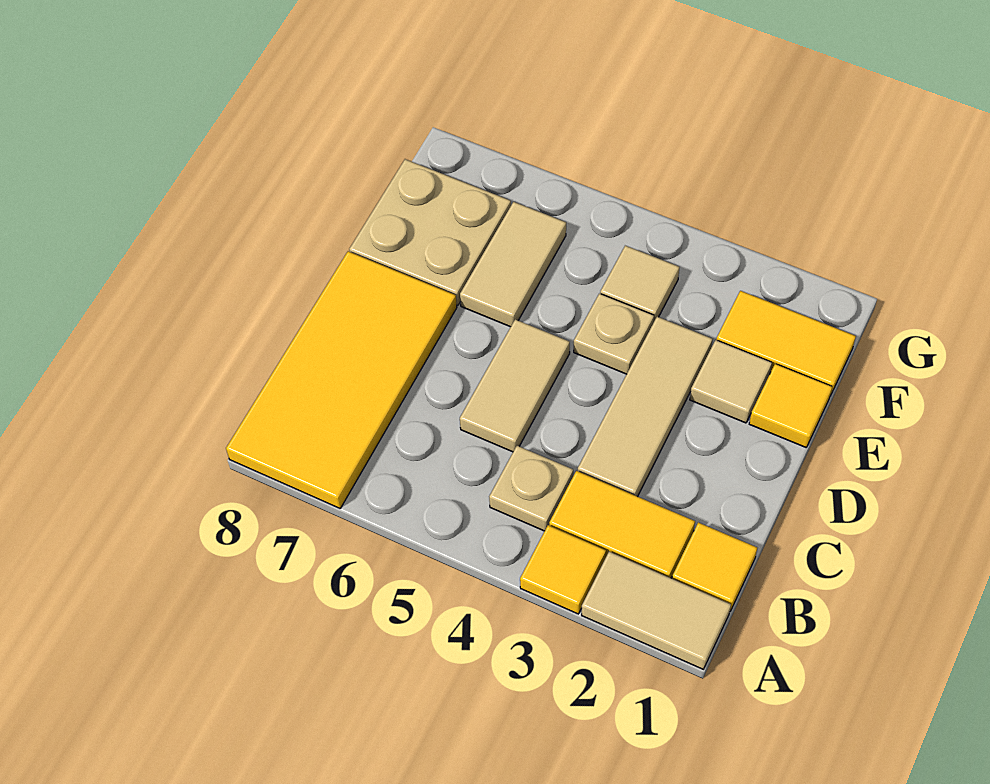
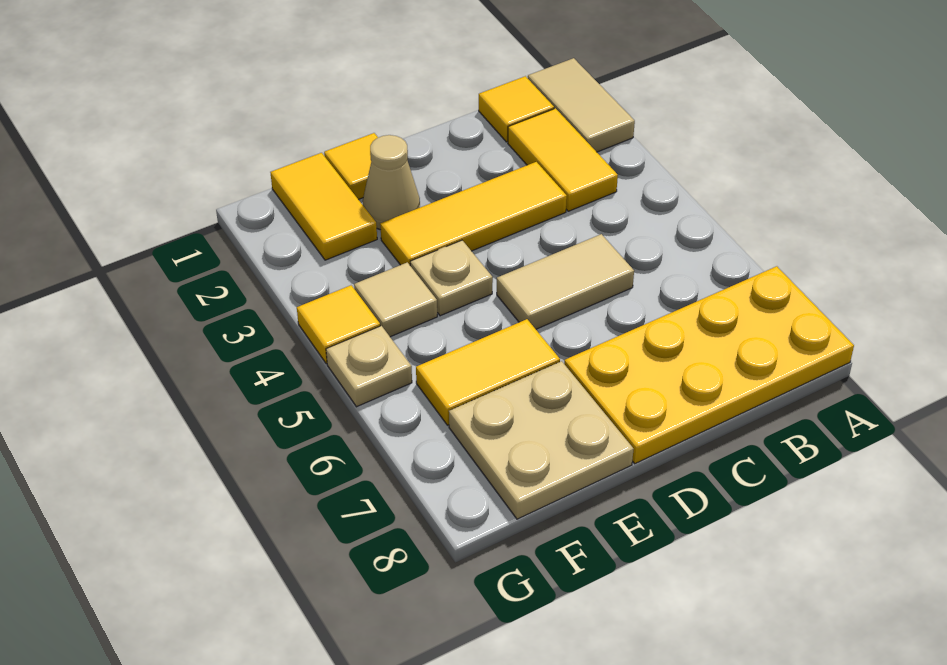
yellow 1x1 tile [520,525,606,614] -> yellow 1x1 tile moved to [297,285,380,364]
yellow 2x4 tile [226,251,457,508] -> yellow 2x4 plate [564,266,854,464]
tan 1x1 plate [489,446,573,531] -> tan 1x1 plate moved to [326,326,412,407]
tan 1x3 tile [578,317,713,497] -> yellow 1x3 tile [380,162,567,265]
tan 1x1 tile [690,340,772,423] -> tan 1x1 cone [363,135,420,230]
tan 1x2 tile [460,202,566,327] -> yellow 1x2 tile [416,319,560,425]

